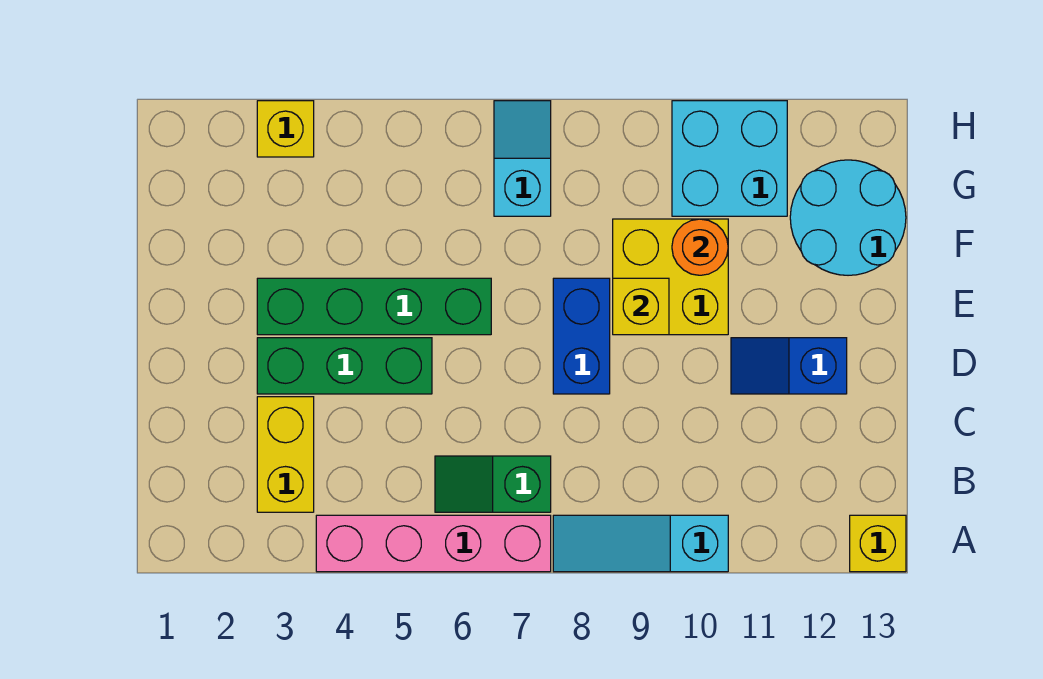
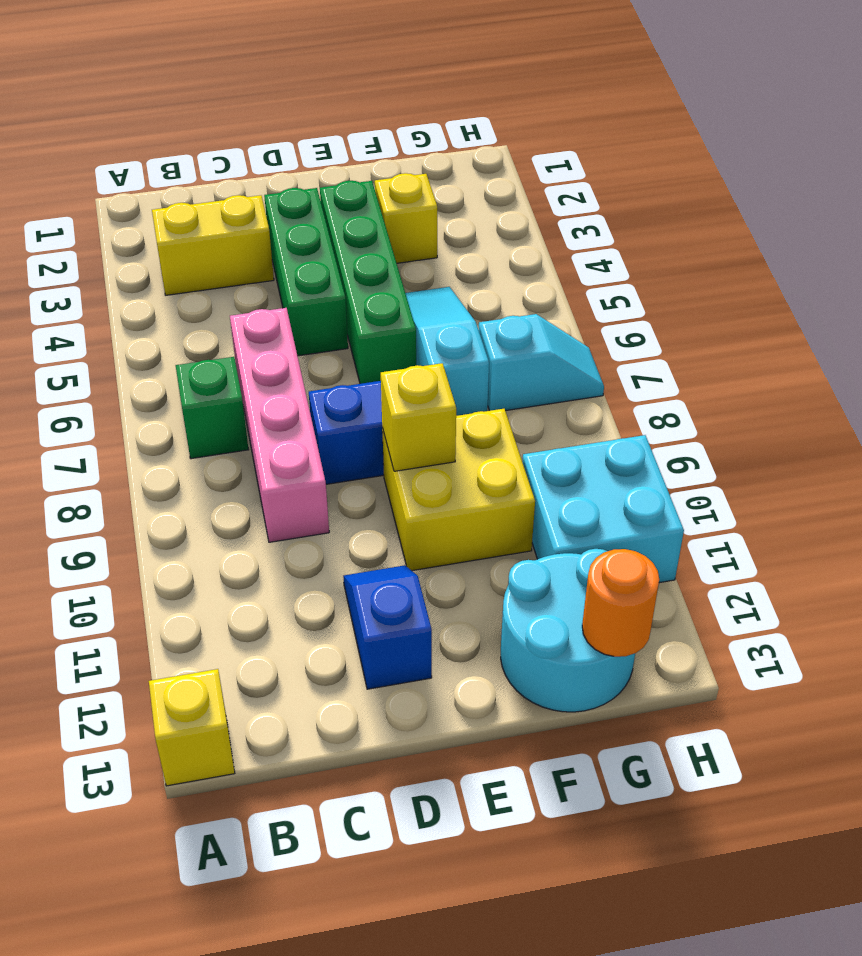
pink 1x4 brick [316,515,551,572] -> pink 1x4 brick moved to [230,308,329,542]
cyan 1x3 slope [553,515,728,572] -> cyan 1x3 slope moved to [405,287,489,416]
orange 1x1 round brick [672,219,728,275] -> orange 1x1 round brick moved to [582,549,659,657]
yellow 1x1 brick [257,101,314,157] -> yellow 1x1 brick moved to [375,173,437,263]

